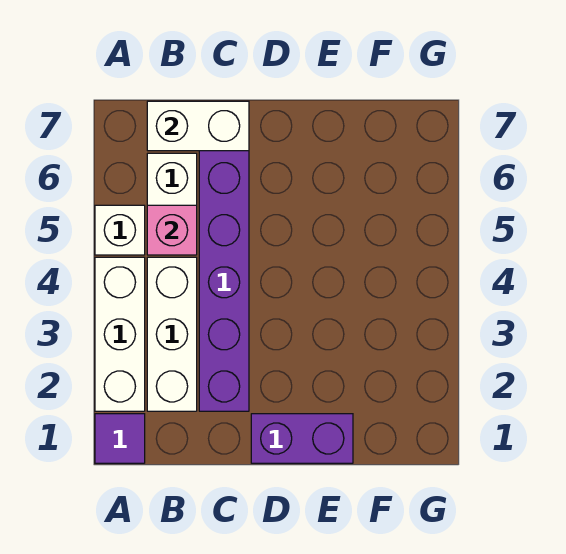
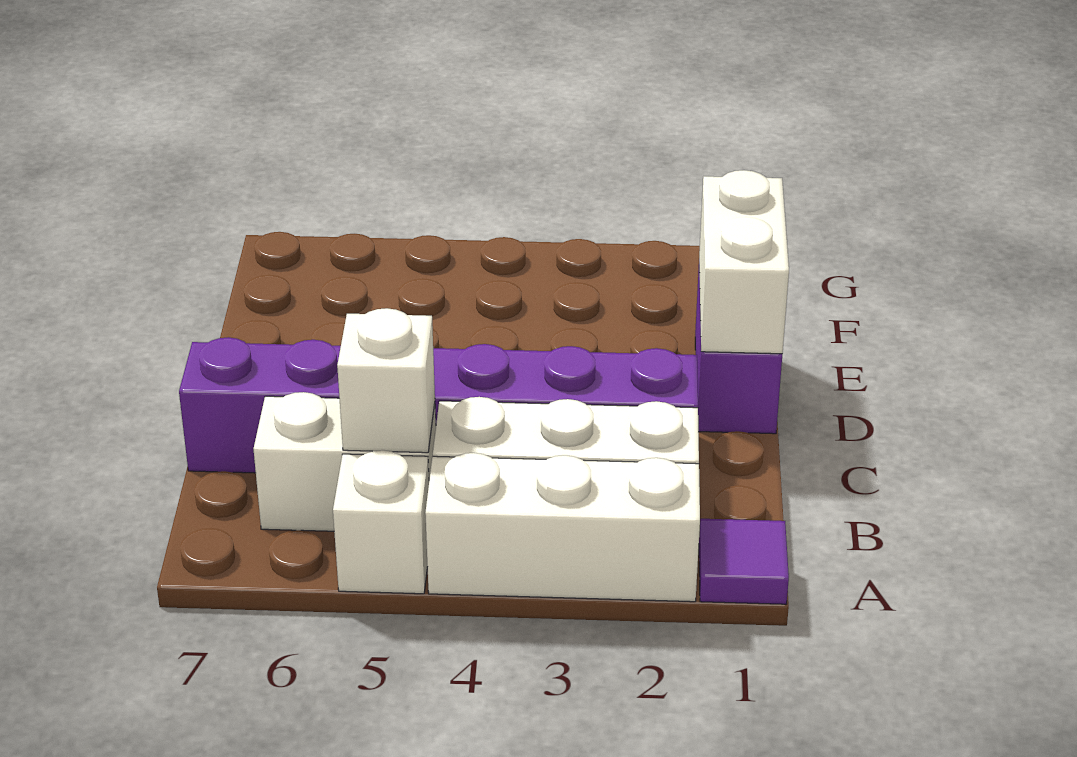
pink 1x1 brick [147,205,197,255] -> white 1x1 brick [337,308,435,453]
white 1x2 brick [147,101,249,151] -> white 1x2 brick moved to [699,170,789,354]

